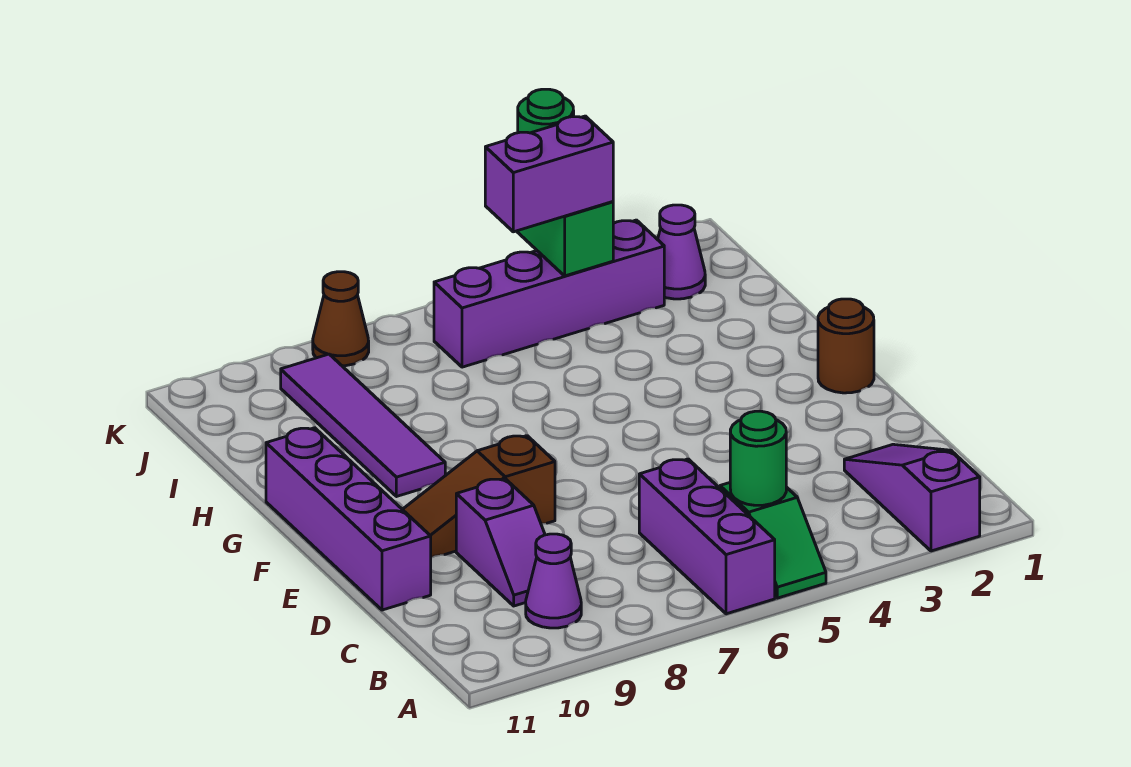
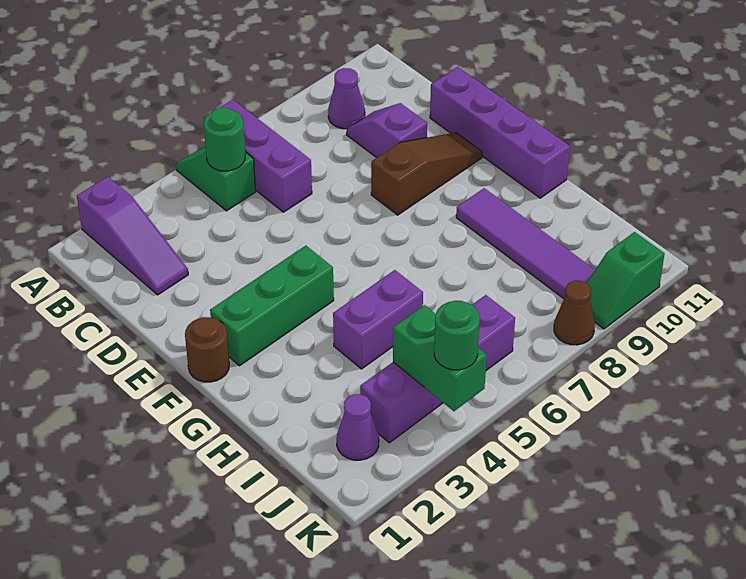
none -> green 1x3 brick [210,246,334,366]
purple 1x2 brick [485,116,613,232] -> purple 1x2 brick moved to [333,270,423,369]
none -> green 1x2 slope [587,232,664,329]

